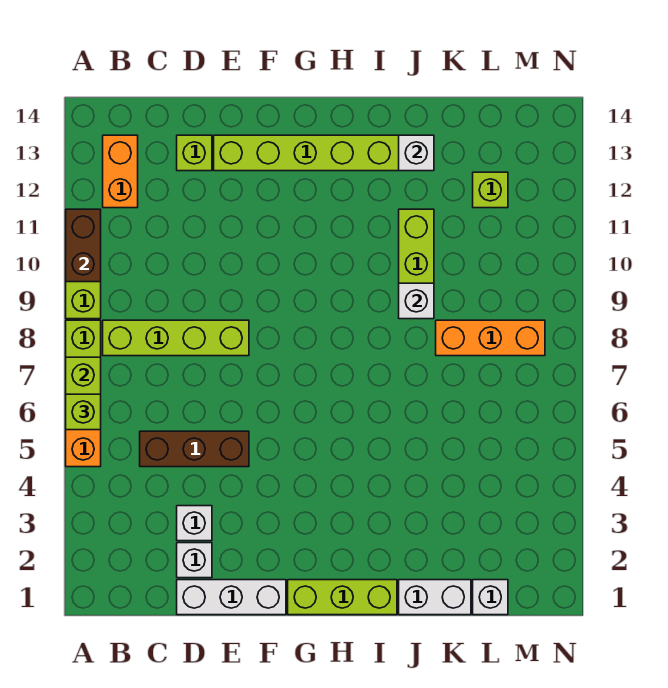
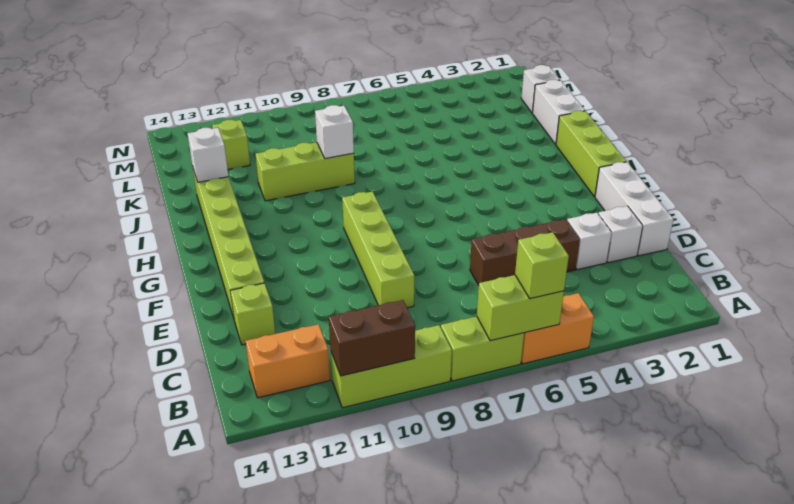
lime 1x4 brick [103,320,249,356] -> lime 1x4 brick moved to [342,192,414,308]
brown 1x3 brick [140,431,249,467] -> brown 1x3 brick turned to [470,219,580,285]
orange 1x3 brick [436,320,545,356] -> none

